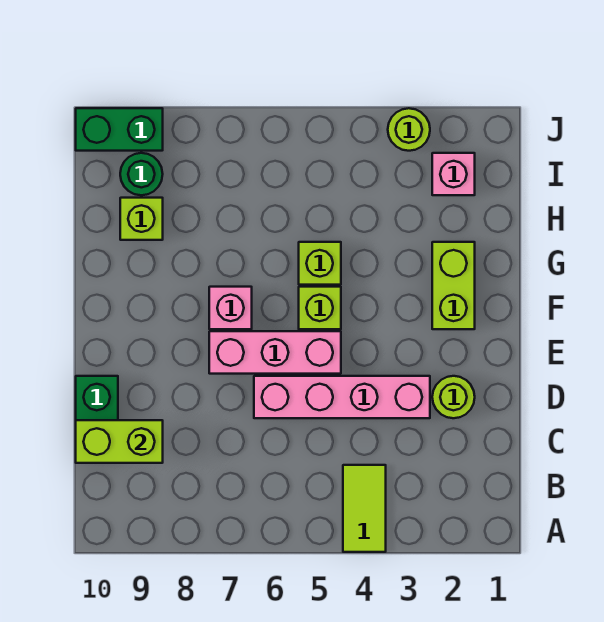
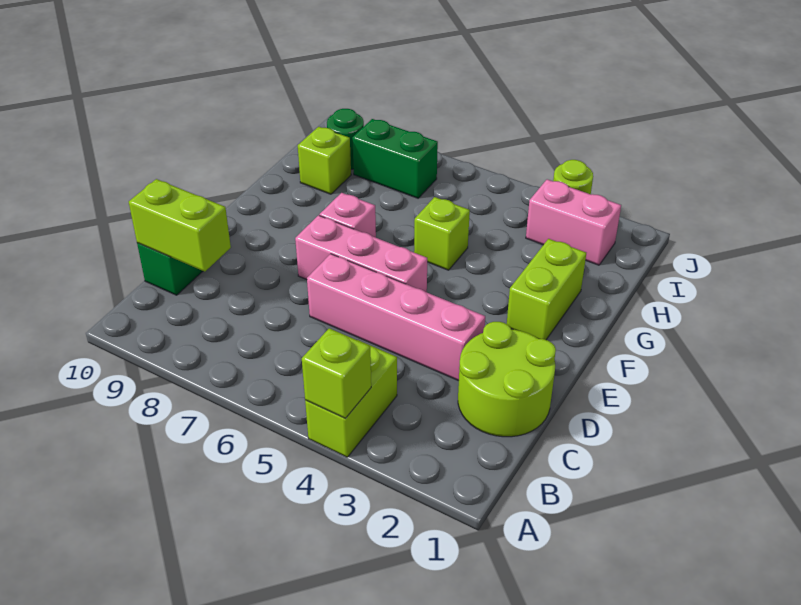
lime 1x2 tile [343,465,386,552] -> lime 1x2 brick [305,340,397,457]
lime 1x1 round brick [432,376,475,418] -> lime 2x2 round brick [458,322,556,437]
lime 1x1 brick [299,287,341,329] -> lime 1x1 brick moved to [302,328,371,418]
pink 1x1 brick [432,153,475,195] -> pink 1x2 brick [526,179,621,265]
green 1x2 brick [76,108,163,151] -> green 1x2 brick moved to [352,119,438,198]

